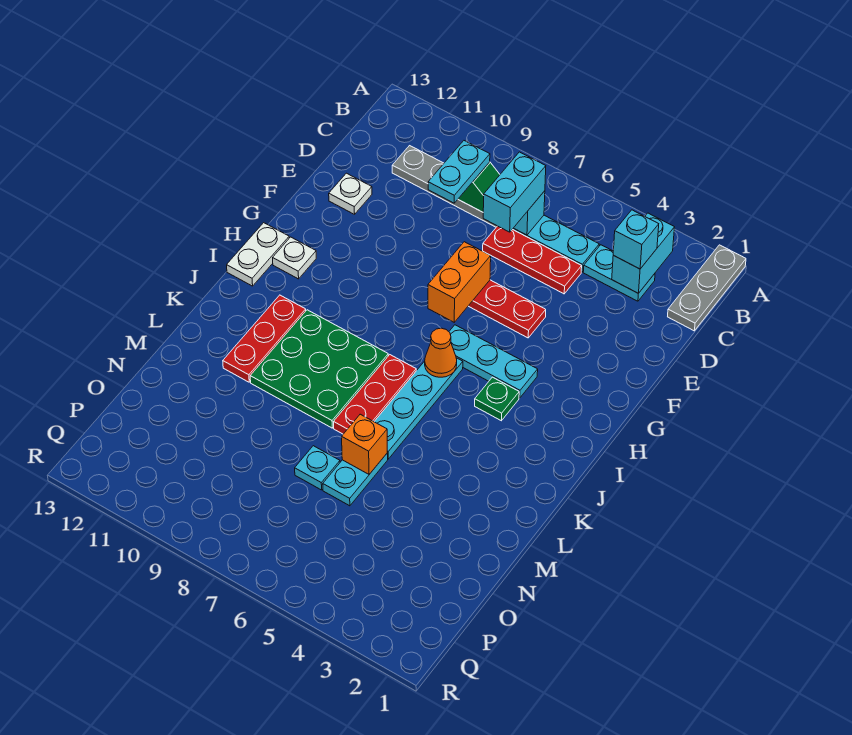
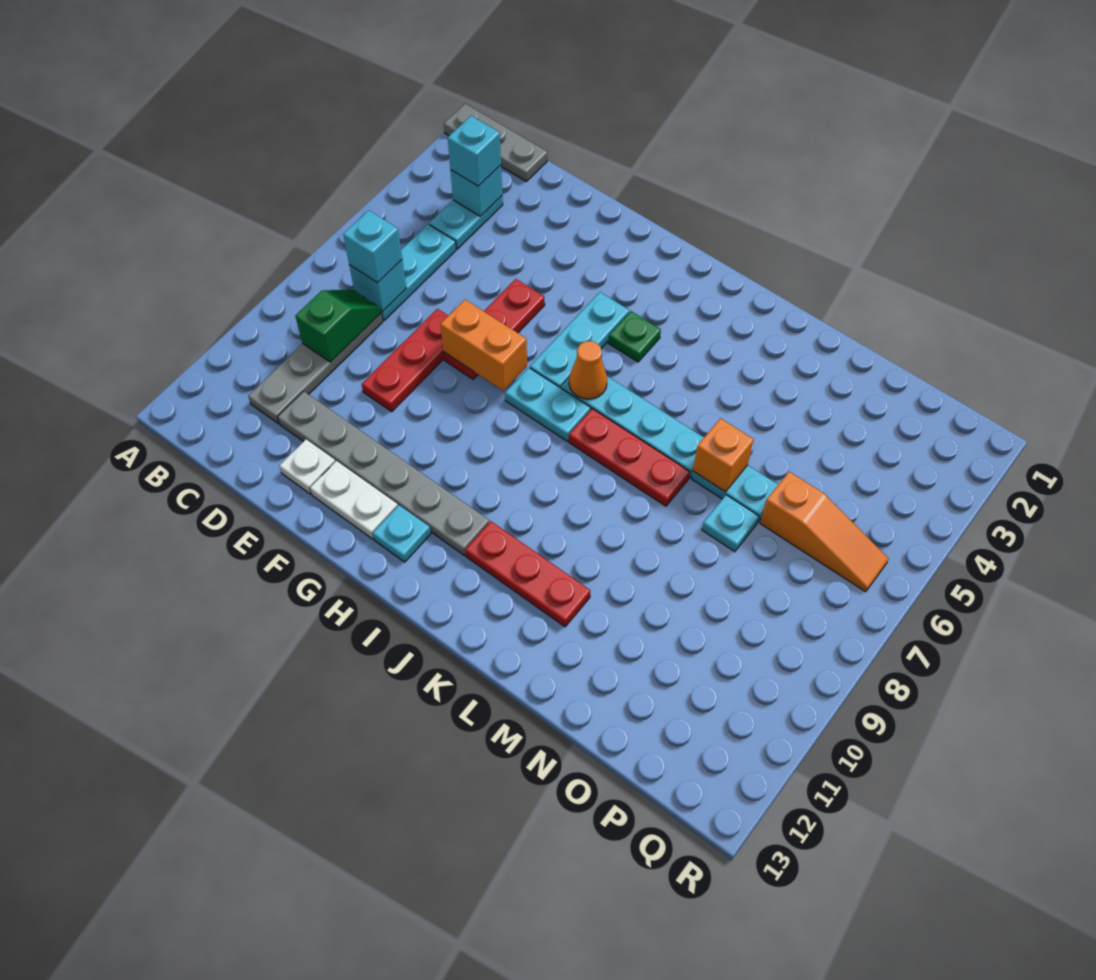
cyan 1x2 brick [612,213,675,293] -> cyan 1x1 brick [450,165,502,216]
cyan 1x2 brick [483,152,546,232] -> cyan 1x1 brick [343,210,402,283]
cyan 1x2 plate [428,141,490,203] -> cyan 1x2 plate moved to [505,368,591,441]
red 1x3 plate [483,226,582,294] -> red 1x3 plate moved to [362,309,448,412]
none -> grey 1x6 plate [277,391,489,555]
white 1x1 plate [273,237,316,279] -> cyan 1x1 plate [373,505,431,562]
white 1x2 plate [227,223,289,286] -> white 1x2 plate moved to [310,461,398,539]
green 3x3 plate [250,310,388,428] -> none
none -> orange 1x3 slope [760,472,889,592]

